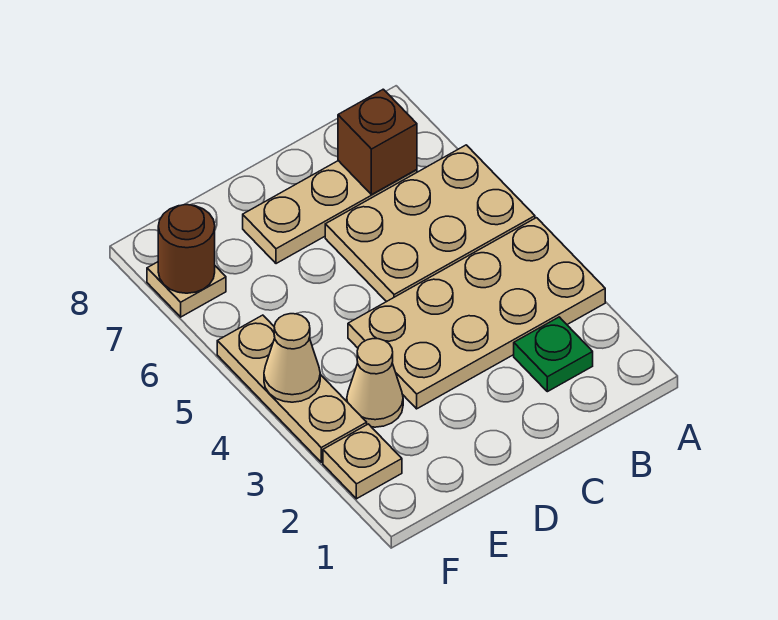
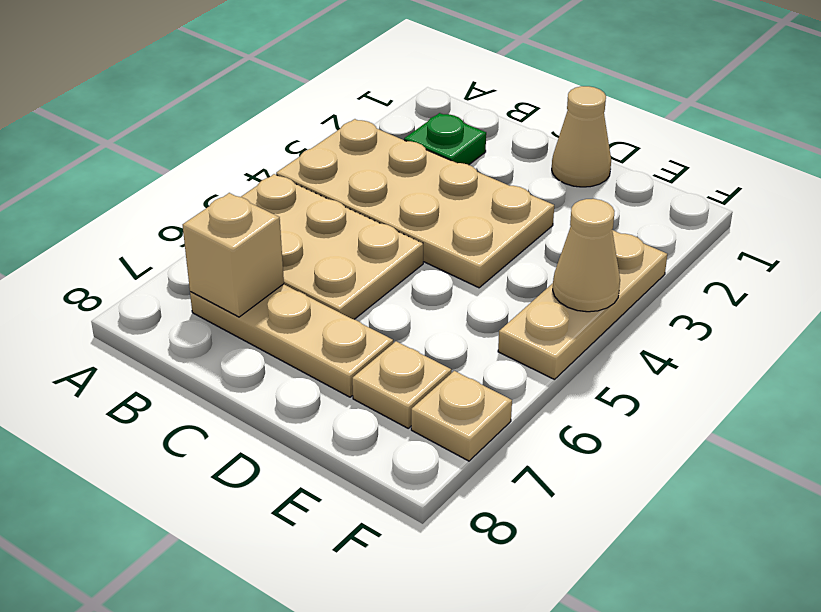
brown 1x1 brick [338,89,417,195] -> tan 1x1 brick [183,193,284,317]
tan 1x1 cone [347,339,403,427] -> tan 1x1 cone moved to [552,86,611,187]
tan 1x1 plate [323,424,402,499] -> tan 1x1 plate moved to [352,341,451,428]
brown 1x1 round brick [158,205,215,293] -> none

